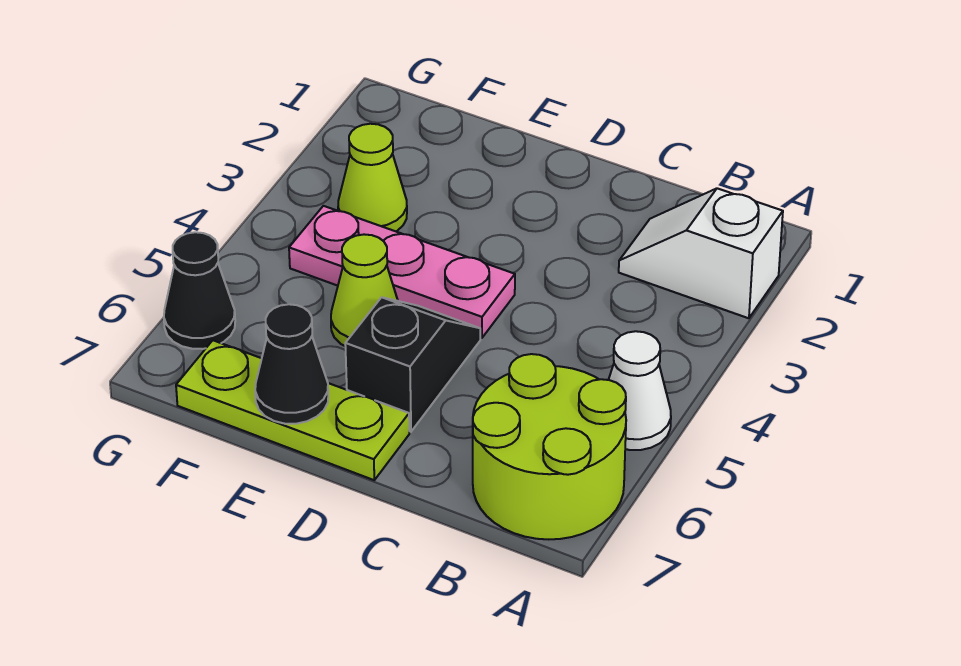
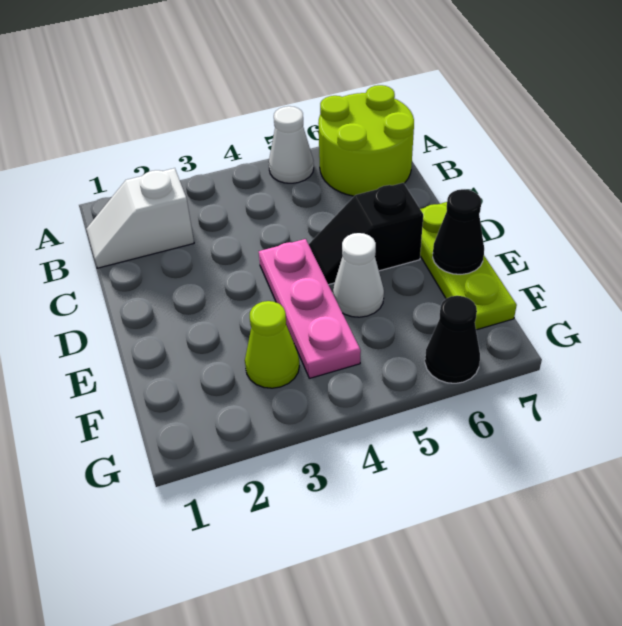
white 1x2 slope [619,188,783,318] -> white 1x2 slope turned to [86,168,194,268]
lime 1x1 cone [331,234,398,346] -> white 1x1 cone [333,233,384,317]

